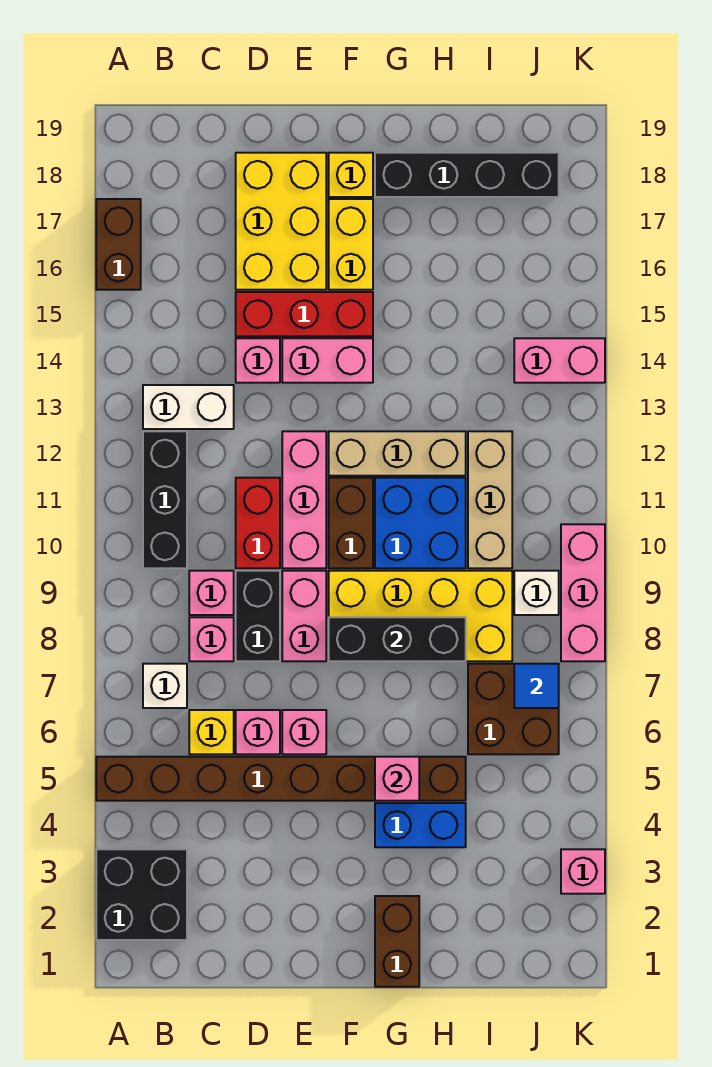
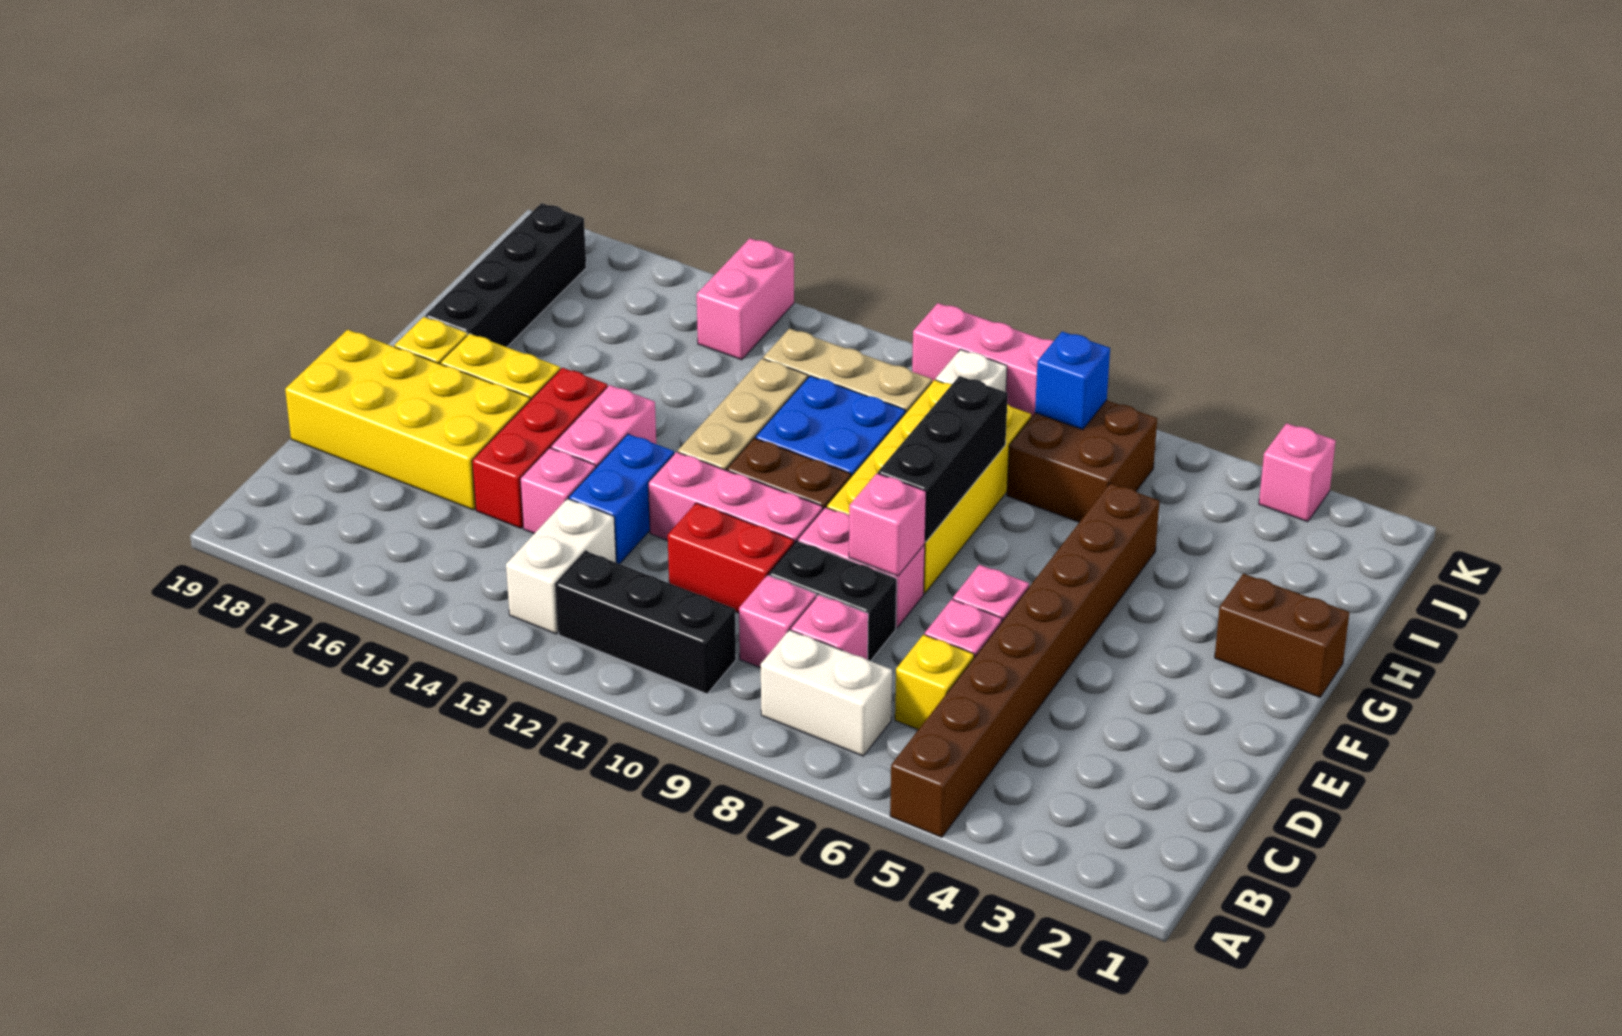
black 2x2 brick [96,849,187,940] -> none
brown 1x2 brick [96,199,141,290] -> none
white 1x1 brick [143,664,187,708] -> white 1x2 brick [761,630,892,756]
yellow 2x3 brick [236,153,326,290] -> yellow 2x4 brick [285,330,530,510]
blue 1x2 brick [375,803,466,847] -> blue 1x2 brick moved to [569,434,674,564]
pink 1x1 brick [375,757,419,801] -> pink 1x1 brick moved to [849,473,926,576]
blue 1x1 tile [514,664,559,708] -> blue 1x1 brick [1035,332,1110,430]

